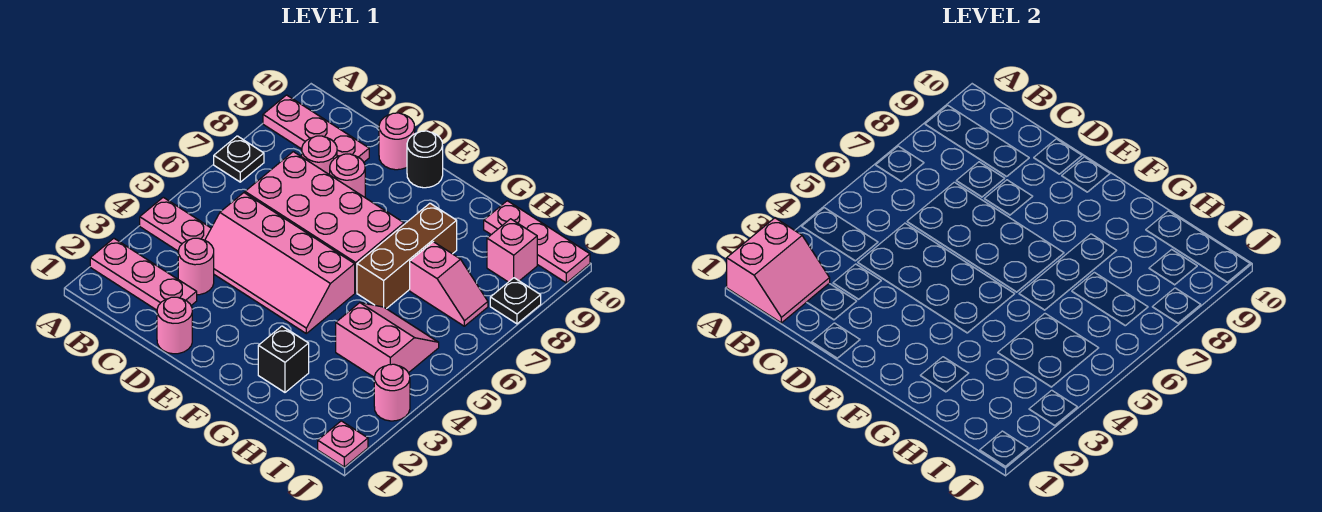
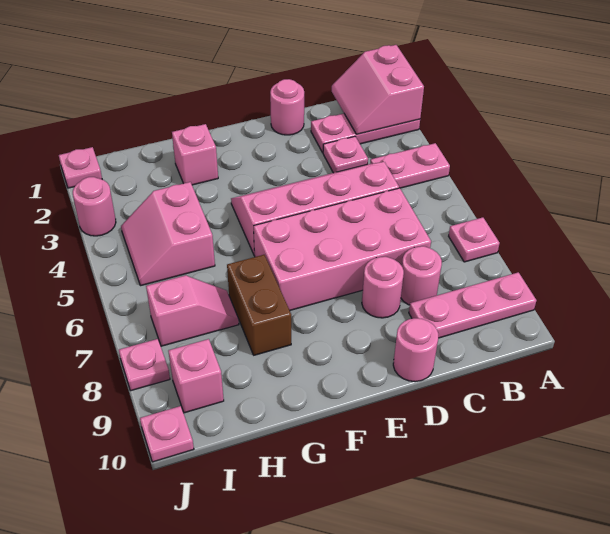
black 1x1 plate [214,136,264,182] -> pink 1x1 plate [449,217,500,262]
pink 1x1 round brick [178,238,214,295] -> pink 1x1 plate [323,136,368,173]
black 1x1 round brick [407,131,443,188] -> none
black 1x1 brick [258,326,309,392] -> pink 1x1 brick [172,124,218,185]
brown 1x3 brick [357,203,457,309] -> brown 1x2 brick [227,255,291,355]
pink 2x2 slope [336,303,439,377] -> pink 2x2 slope turned to [121,182,215,286]
pink 1x2 slope [410,242,488,326] -> pink 1x2 slope turned to [146,275,239,346]
pink 1x3 plate [484,201,590,283] -> pink 1x1 plate [140,406,194,462]
black 1x1 plate [490,278,541,324] -> pink 1x1 plate [119,339,170,391]

